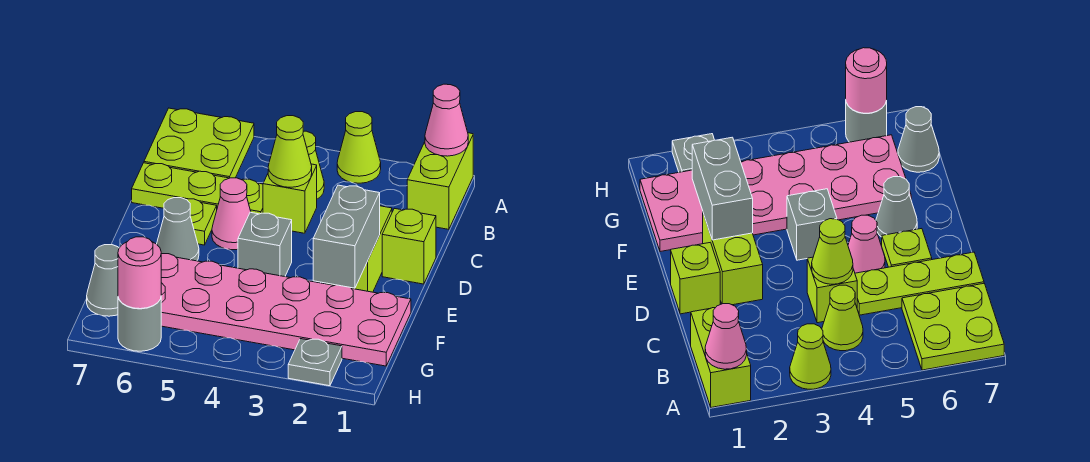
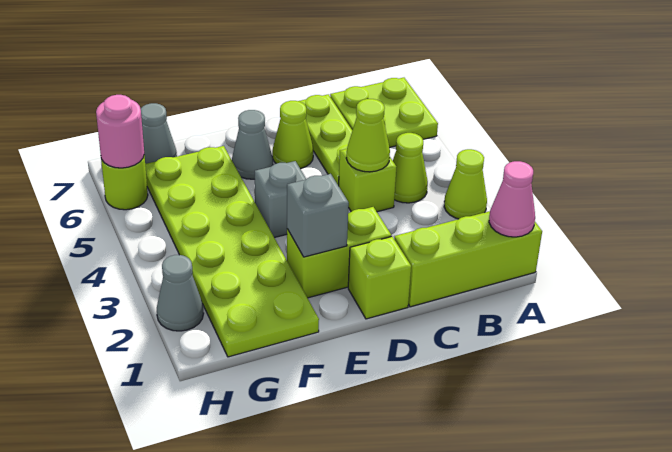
lime 1x2 brick [407,133,473,229] -> lime 1x3 brick [394,211,542,307]
pink 1x1 cone [212,178,251,250] -> none
lime 1x1 plate [186,199,217,245] -> lime 1x1 cone [272,101,313,169]
grey 1x2 brick [313,185,380,288] -> grey 1x1 brick [287,174,349,257]
pink 2x6 plate [161,254,411,366] -> lime 2x6 plate [145,146,319,357]
grey 1x1 plate [288,339,342,386] -> grey 1x1 cone [157,255,204,331]
grey 1x1 round brick [118,298,161,351] -> lime 1x1 round brick [101,155,148,210]

